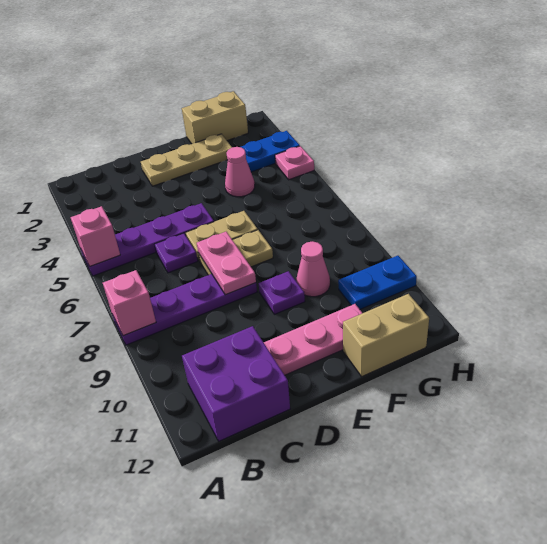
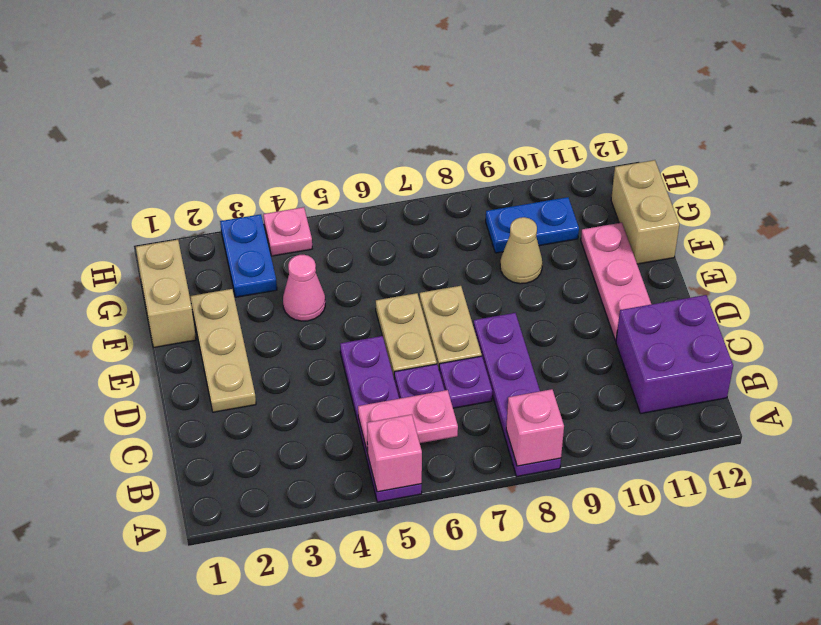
pink 1x2 plate [197,232,256,295] -> pink 1x2 plate moved to [358,390,458,452]
purple 1x1 plate [259,271,305,314] -> purple 1x1 plate moved to [439,356,492,408]
pink 1x1 cone [297,241,330,297] -> tan 1x1 cone [500,217,542,284]
blue 1x2 plate [338,256,417,309] -> blue 1x2 plate turned to [486,197,579,253]

